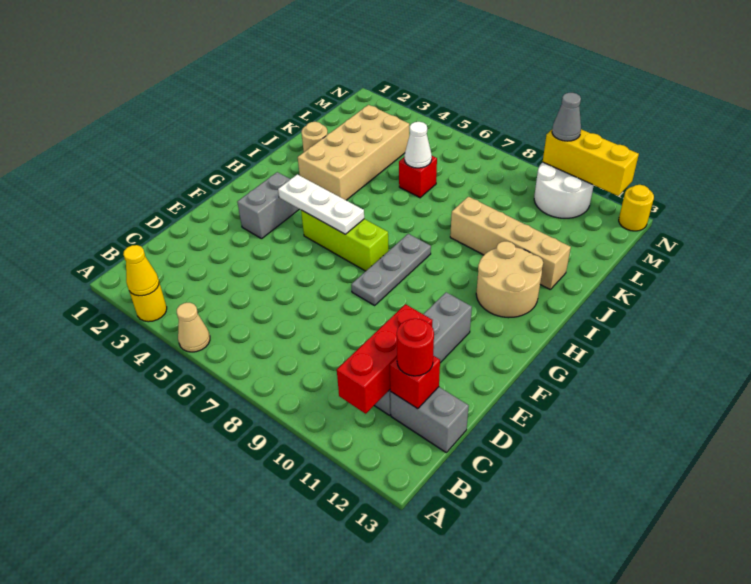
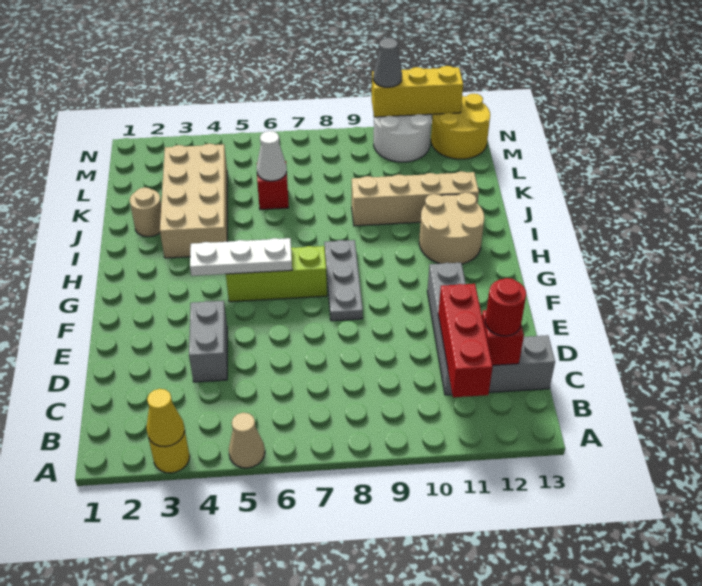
grey 1x2 brick [237,172,299,239] -> grey 1x2 brick moved to [189,301,227,382]
yellow 1x1 round brick [619,185,654,231] -> yellow 2x2 round brick [431,94,490,159]

